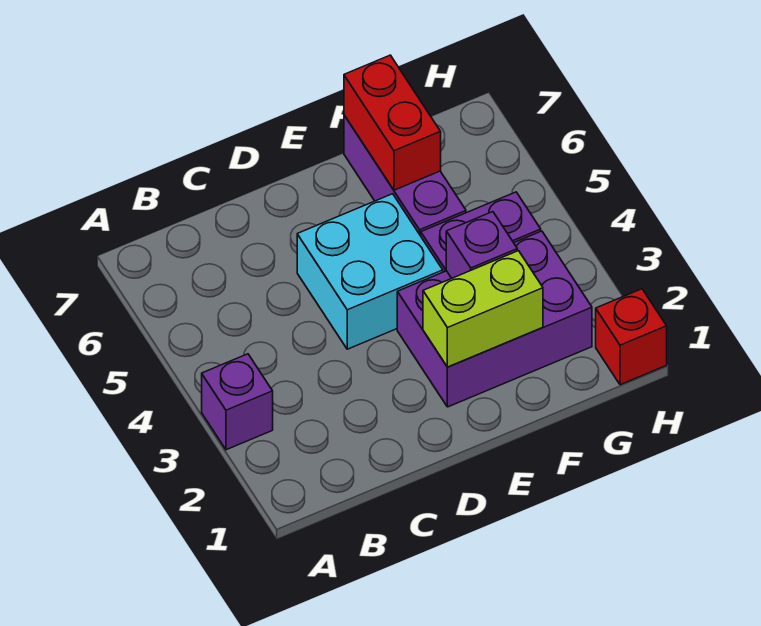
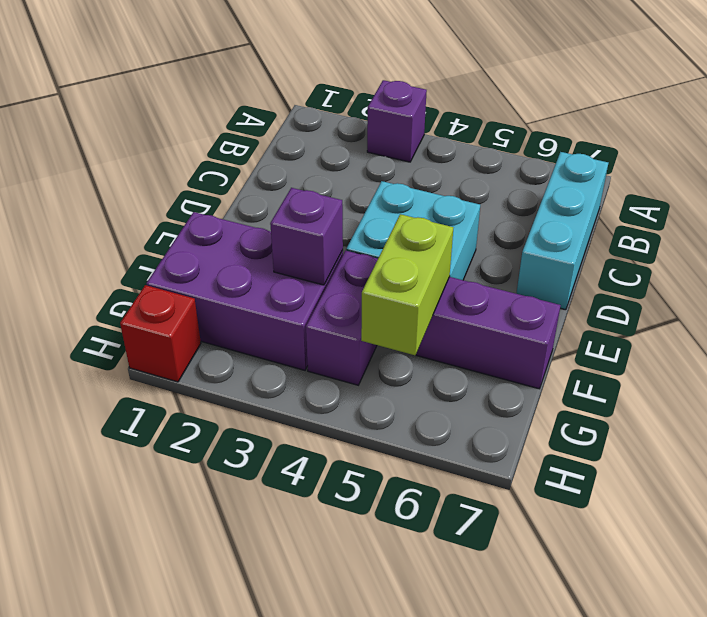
none -> cyan 1x3 brick [516,152,608,310]
purple 2x3 brick [397,231,592,407] -> purple 2x3 brick turned to [146,212,343,370]
lime 1x2 brick [423,251,543,367] -> lime 1x2 brick moved to [361,214,453,355]
red 1x2 brick [344,55,441,190] -> none

